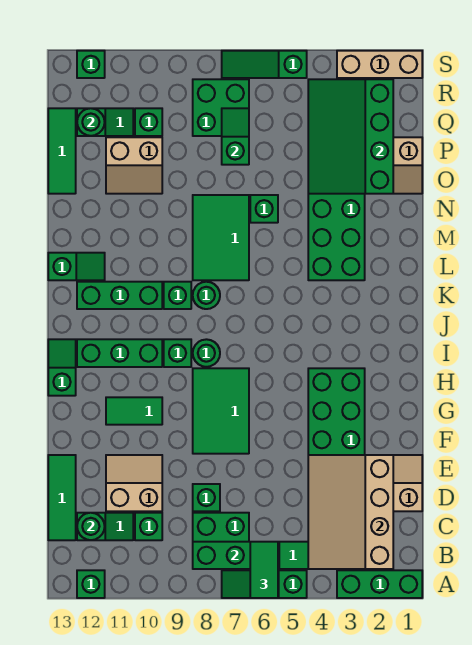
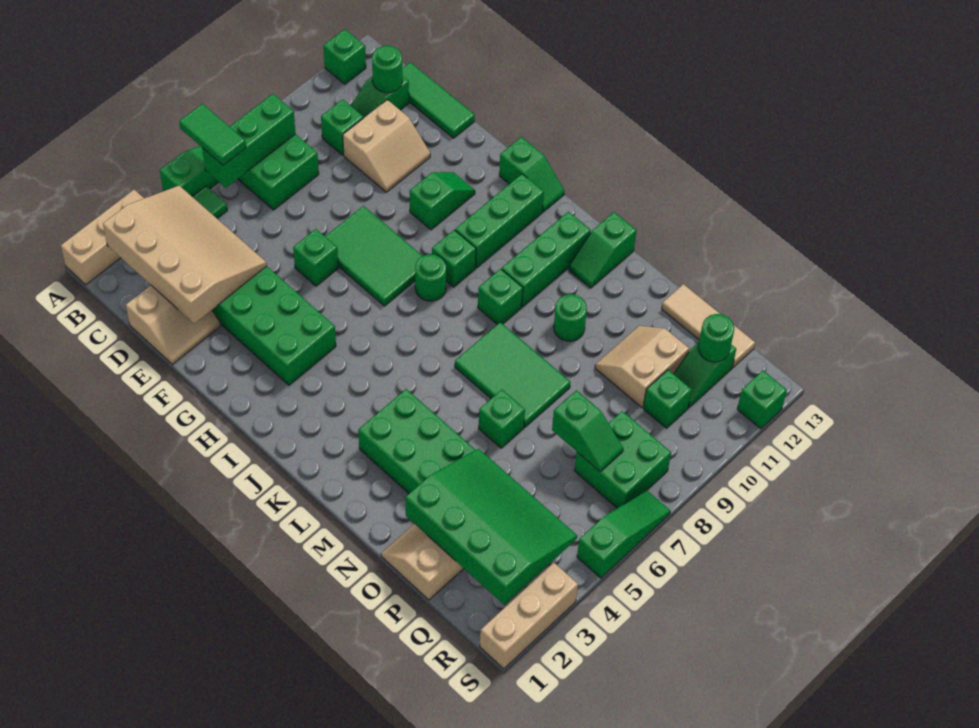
green 1x3 brick [337,570,422,598] -> tan 1x3 brick [61,190,144,285]
green 1x1 brick [193,484,220,511] -> green 1x1 brick moved to [293,229,338,286]
green 1x2 tile [106,397,162,425] -> green 1x2 slope [410,172,475,230]
green 1x1 round brick [193,282,220,309] -> green 1x1 round brick moved to [554,294,587,341]
green 1x3 tile [48,108,76,194] -> tan 1x3 tile [662,284,755,367]

